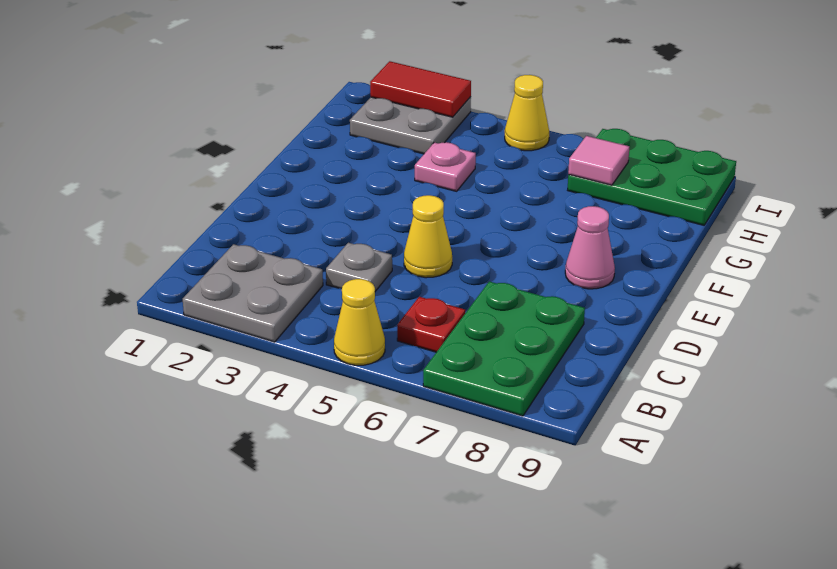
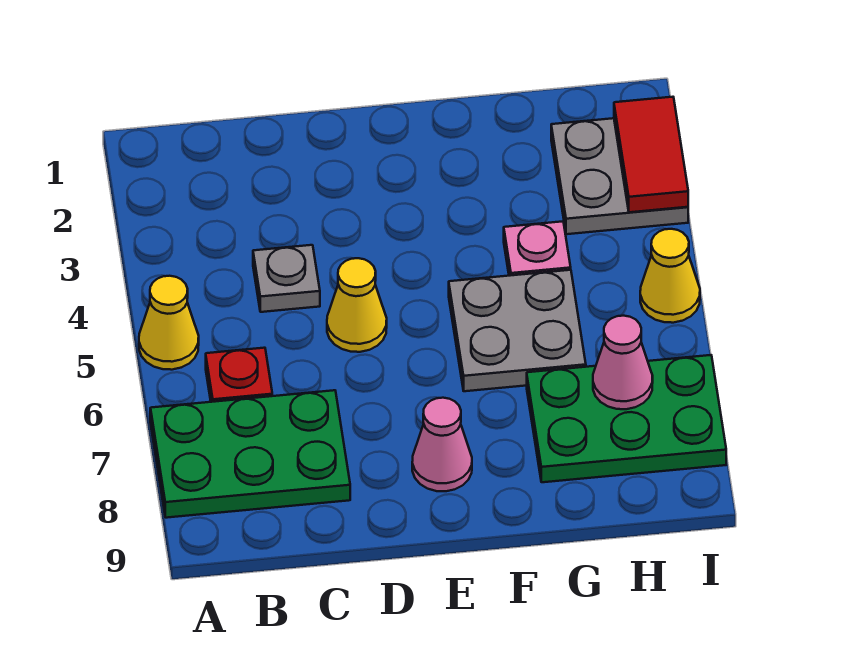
grey 2x2 plate [183,244,323,342] -> grey 2x2 plate moved to [449,270,586,391]
green 2x3 plate [568,129,736,225] -> green 2x3 plate turned to [527,355,726,482]
pink 1x1 tile [568,136,629,185] -> pink 1x1 cone [593,316,653,409]

